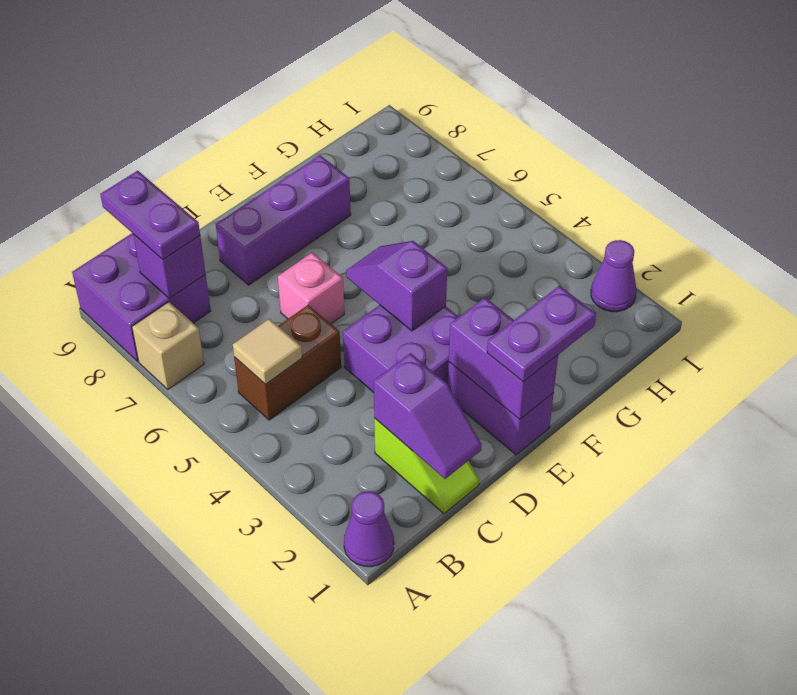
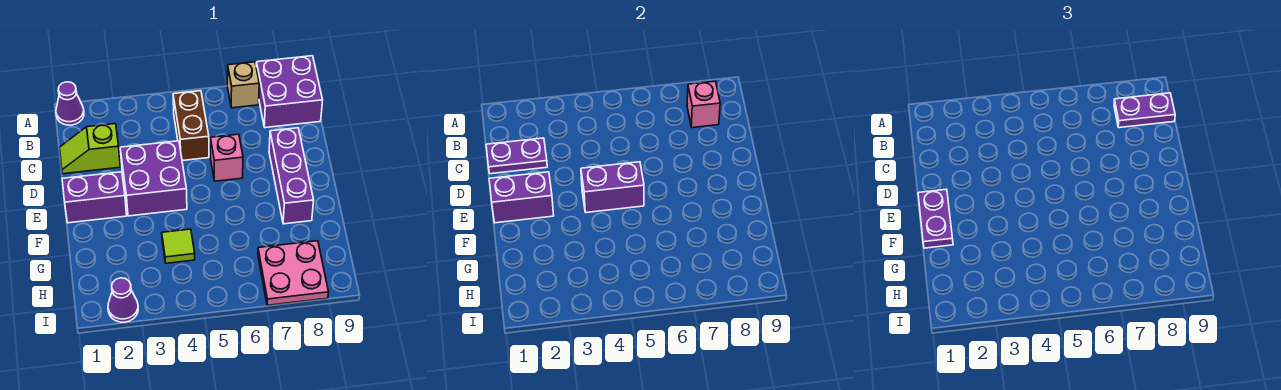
tan 1x1 tile [233,319,302,384] -> none
purple 1x1 brick [133,234,206,299] -> pink 1x1 brick [687,81,720,128]
purple 1x2 slope [374,353,482,479] -> purple 1x2 plate [486,138,547,174]
purple 1x2 slope [346,241,447,331] -> purple 1x2 brick [581,162,644,213]
none -> lime 1x1 tile [162,229,195,263]
none -> pink 2x2 plate [258,241,329,305]

